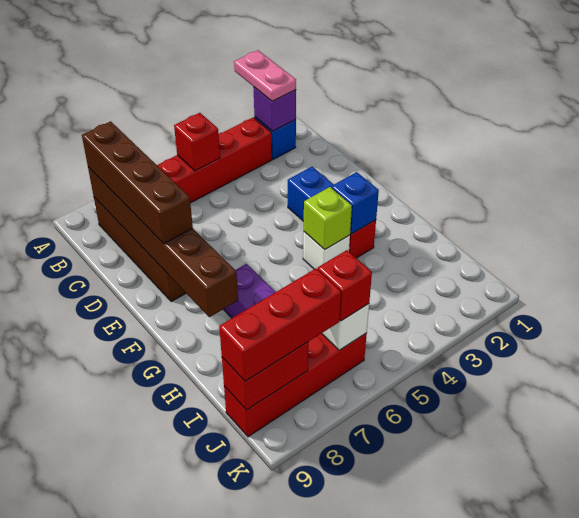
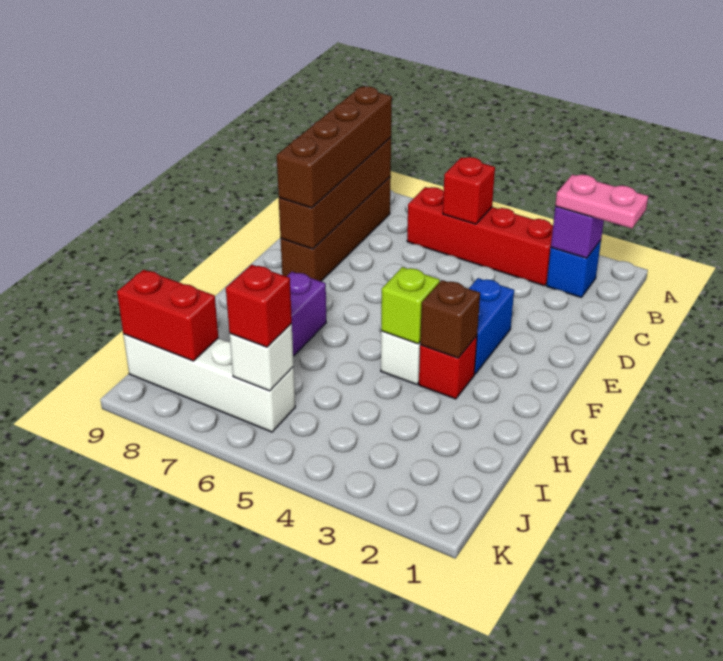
pink 1x2 plate [234,50,296,101] -> pink 1x2 plate turned to [555,175,648,229]
brown 1x6 brick [88,167,238,317] -> brown 1x4 brick [279,137,391,249]
blue 1x1 brick [331,172,379,234] -> brown 1x1 brick [420,280,480,358]
red 1x4 brick [224,333,367,437] -> white 1x4 brick [123,334,295,432]
red 1x3 brick [219,269,341,381] -> none

